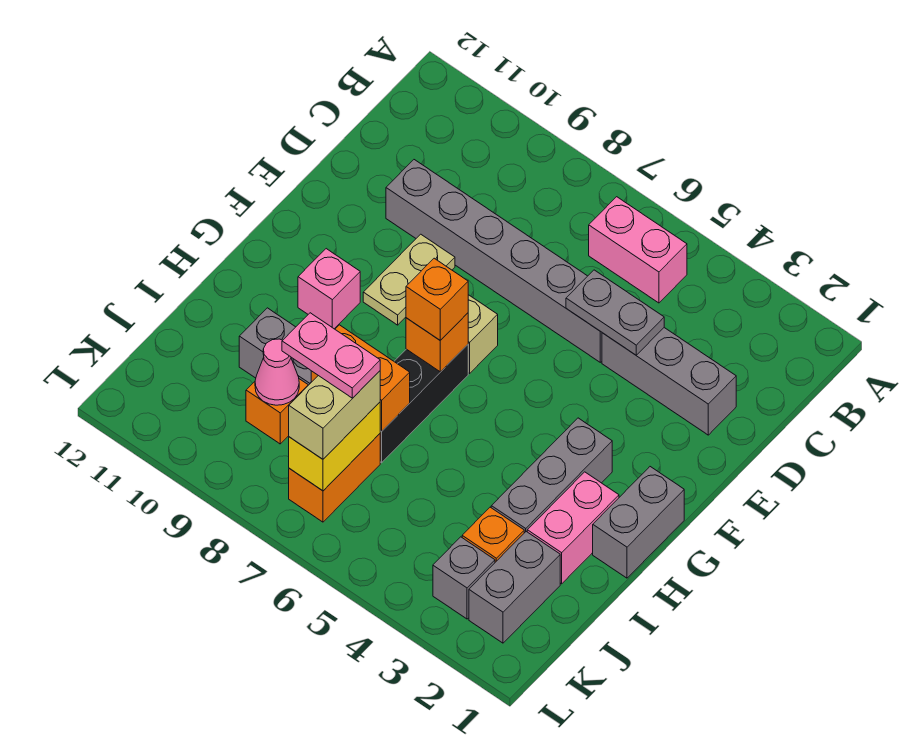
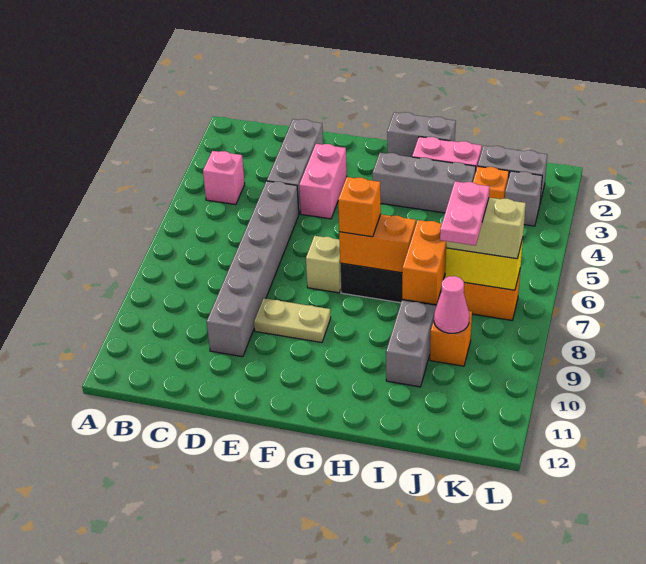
pink 1x2 brick [589,197,687,303] -> pink 1x2 brick moved to [299,144,347,219]
grey 1x2 plate [566,270,664,355] -> none
orange 1x1 brick [406,313,468,372] -> orange 1x2 brick [339,214,416,273]
pink 1x1 brick [298,249,360,329] -> pink 1x1 brick moved to [203,151,245,205]

